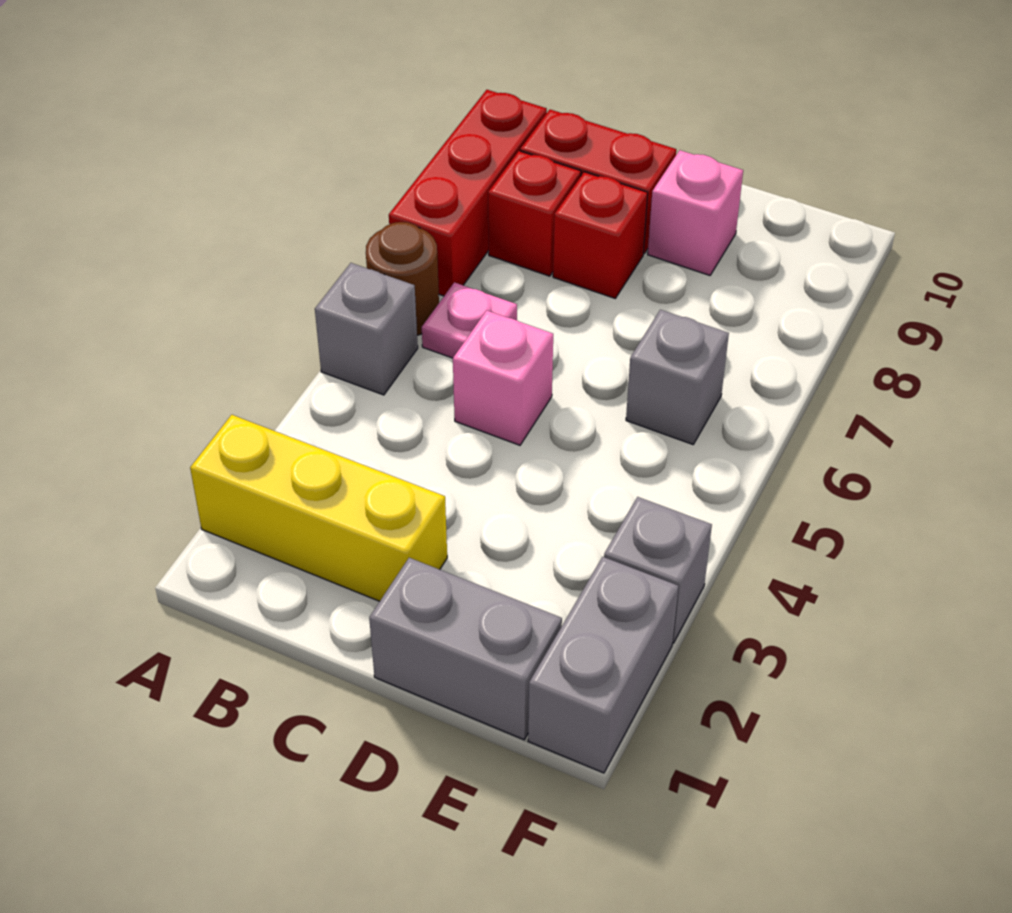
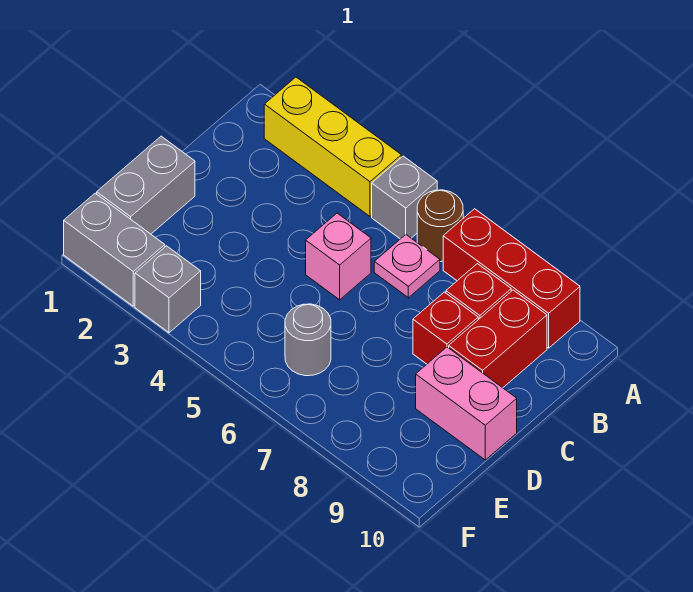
yellow 1x3 brick [190,415,447,601] -> yellow 1x3 brick turned to [264,77,401,216]
pink 1x1 brick [648,150,743,275] -> pink 1x2 brick [416,347,517,460]
grey 1x1 brick [626,310,729,444] -> grey 1x1 round brick [285,304,331,376]

